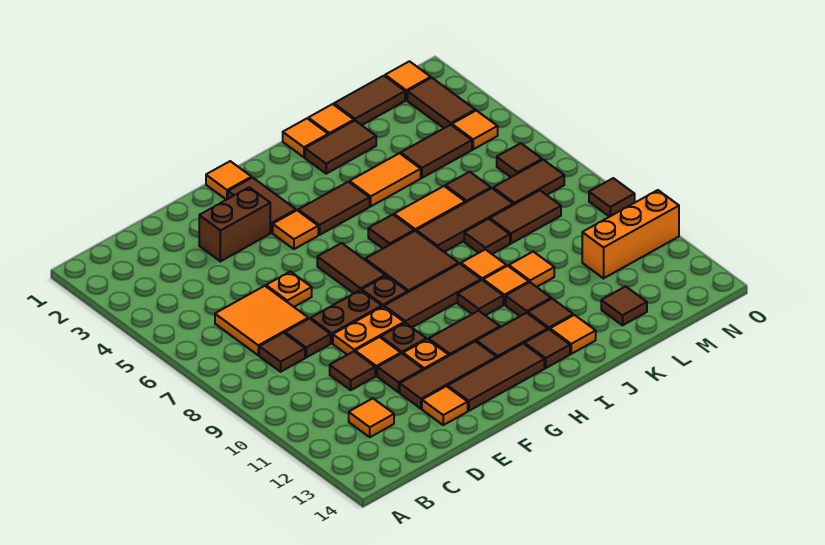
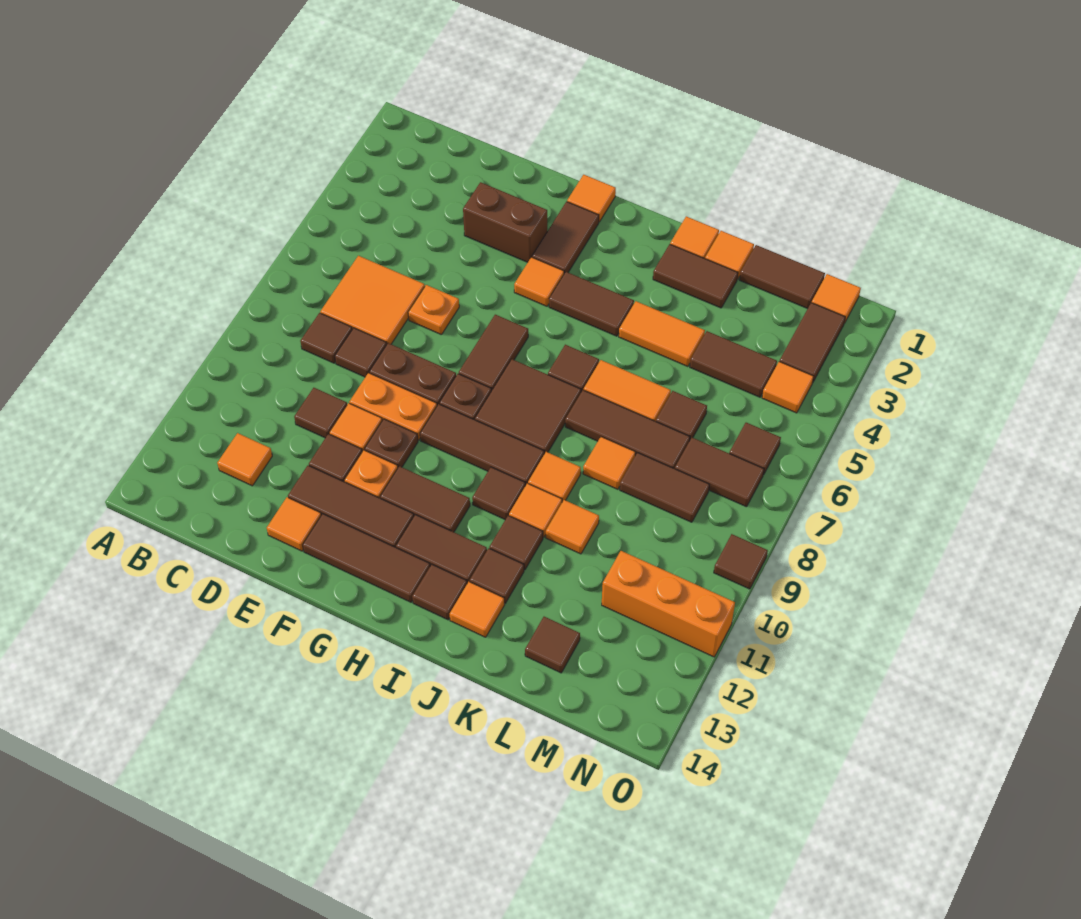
brown 1x1 tile [464,219,510,254] -> orange 1x1 tile [583,437,635,489]

